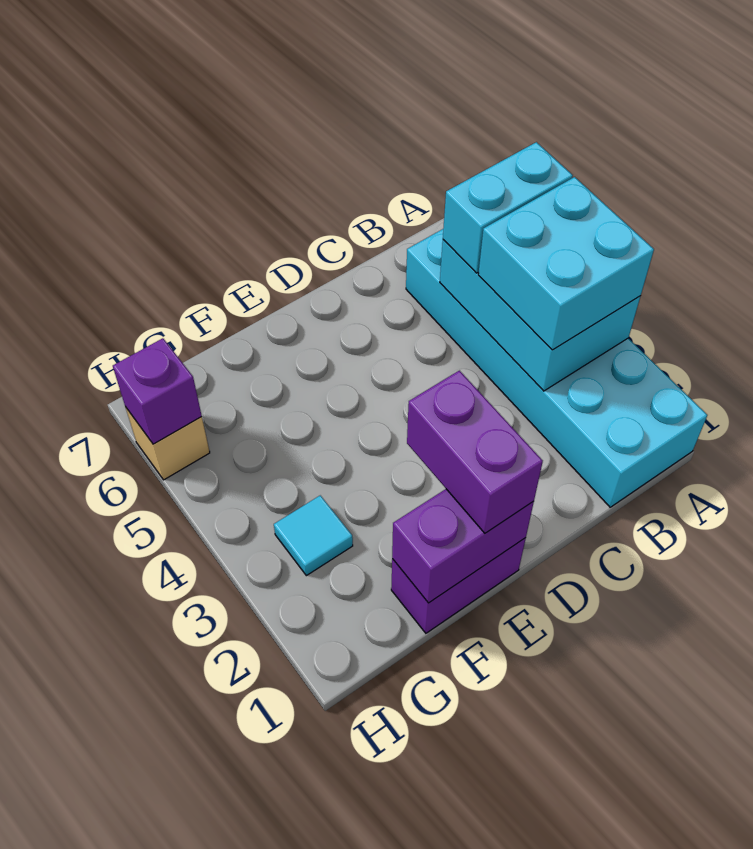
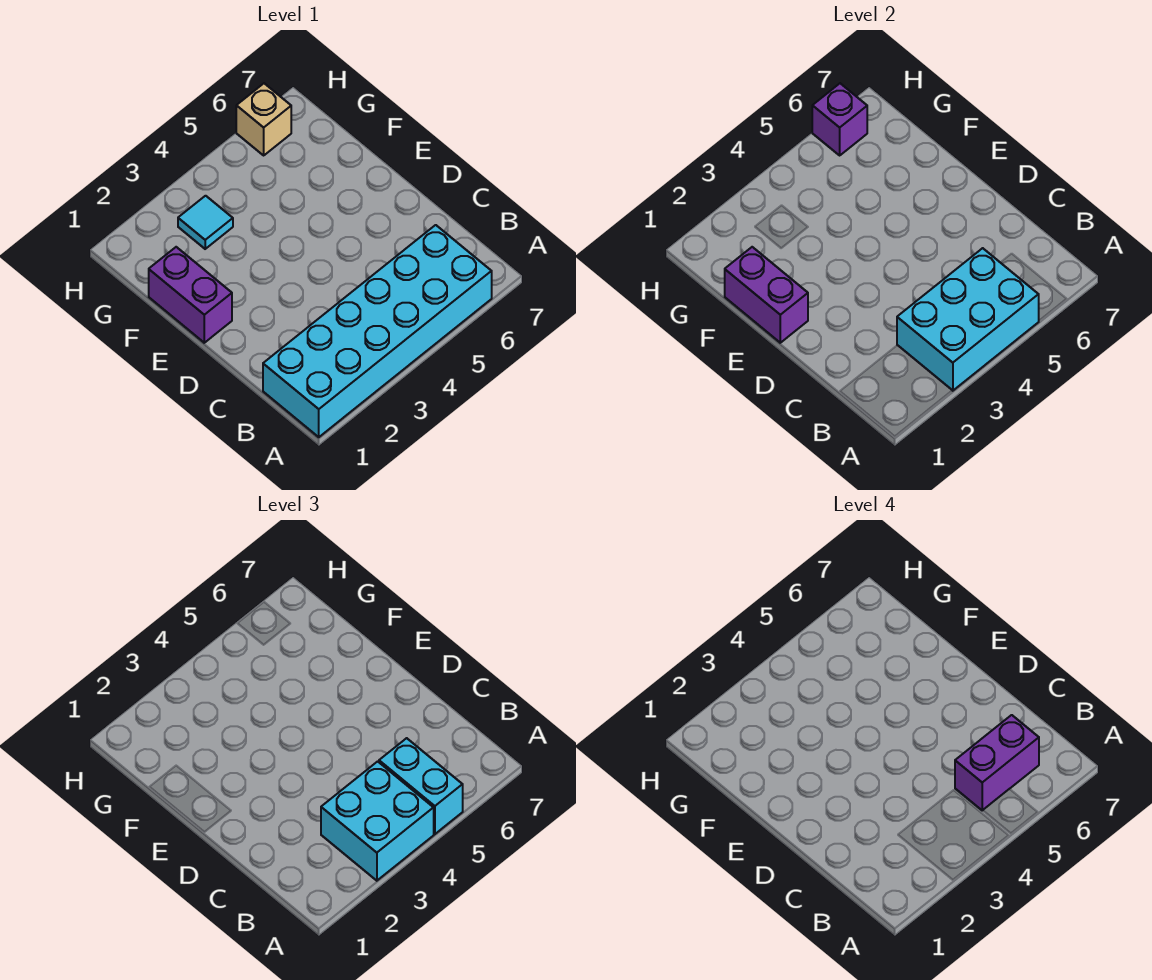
purple 1x2 brick [407,371,543,533] -> purple 1x2 brick moved to [955,715,1039,810]

